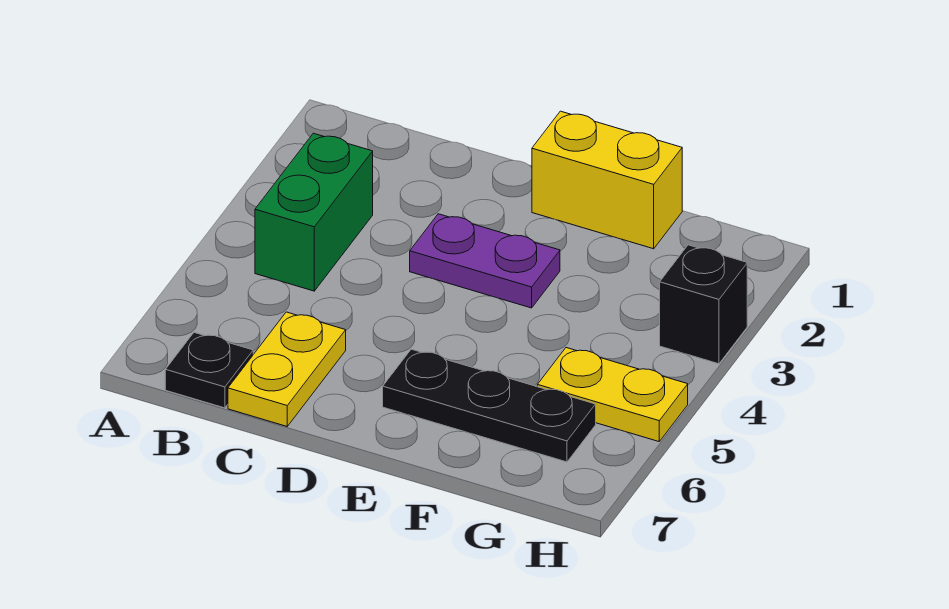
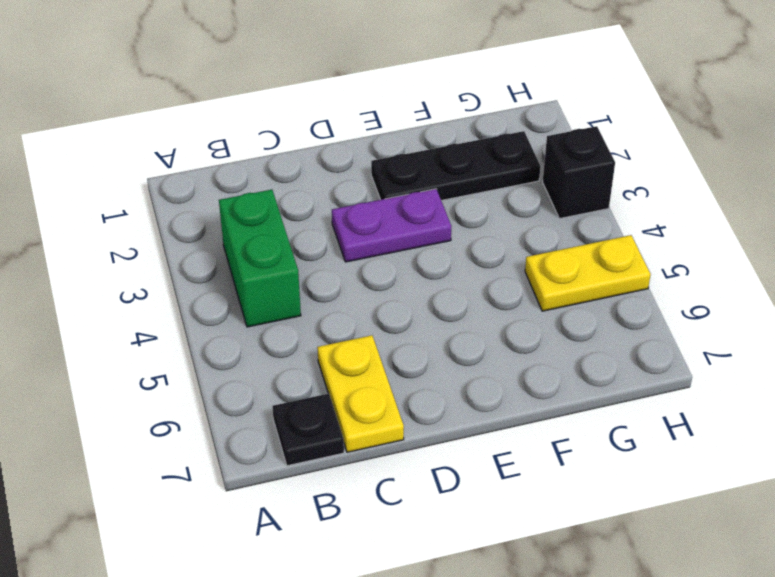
yellow 1x2 brick [532,111,682,249] -> none
black 1x3 plate [383,349,596,462] -> black 1x3 plate moved to [371,131,541,200]

